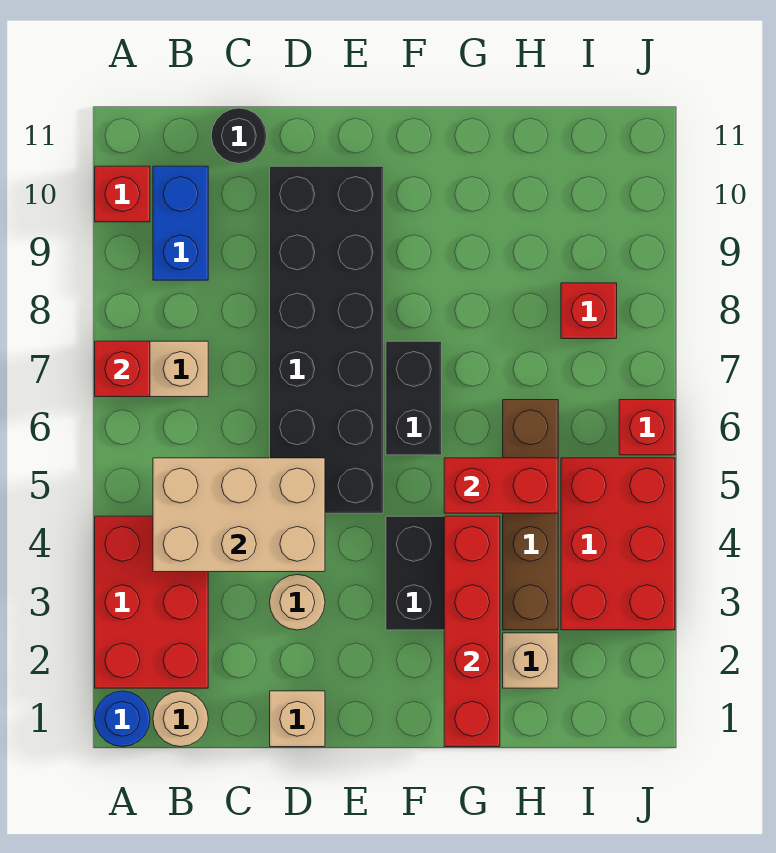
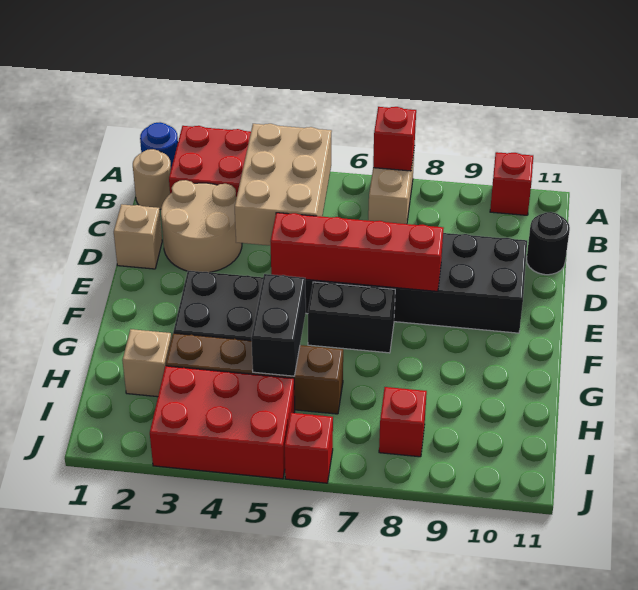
blue 1x2 brick [153,166,208,280] -> none
tan 1x1 round brick [270,575,325,630] -> tan 2x2 round brick [161,180,242,272]
red 1x4 brick [444,516,500,747] -> red 1x4 brick moved to [270,213,443,291]
red 1x2 brick [444,458,558,513] -> black 1x2 brick [251,274,306,376]

